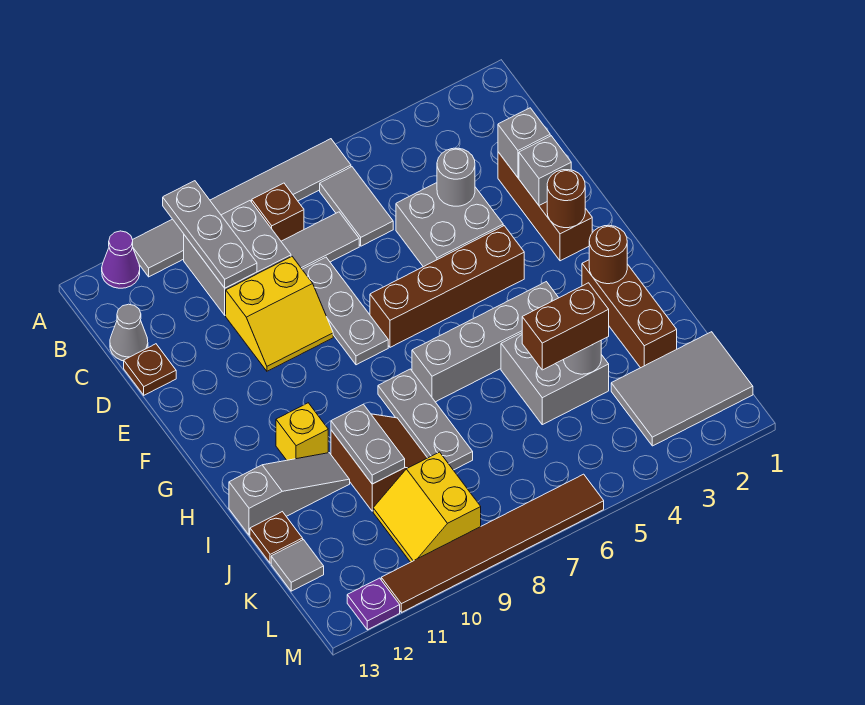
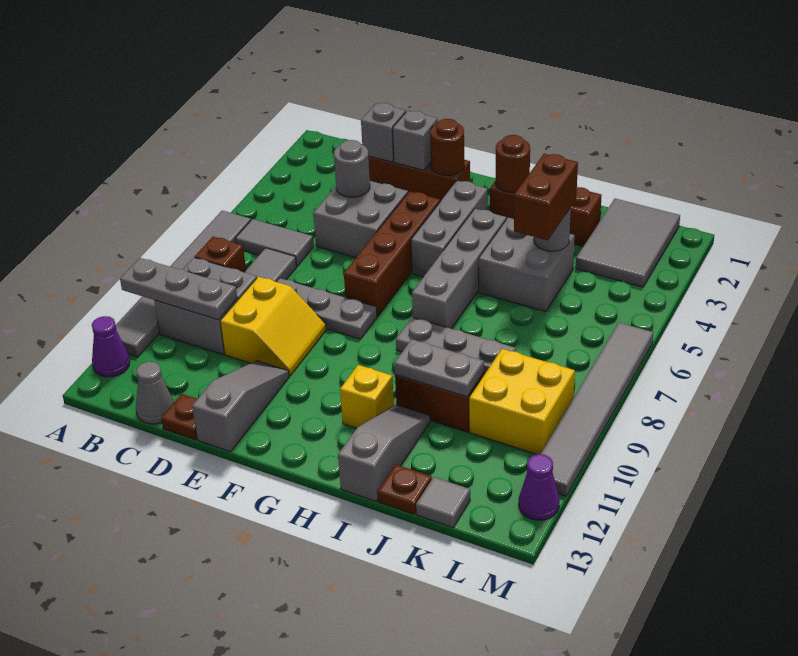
none -> grey 1x3 slope [192,361,289,452]
none -> grey 1x3 brick [411,181,488,277]
yellow 2x2 slope [373,452,481,562] -> yellow 2x2 brick [469,349,575,454]
brown 1x6 tile [381,474,604,612] -> grey 1x6 tile [541,323,653,496]
purple 1x1 plate [347,578,400,630] -> purple 1x1 cone [519,454,559,520]

